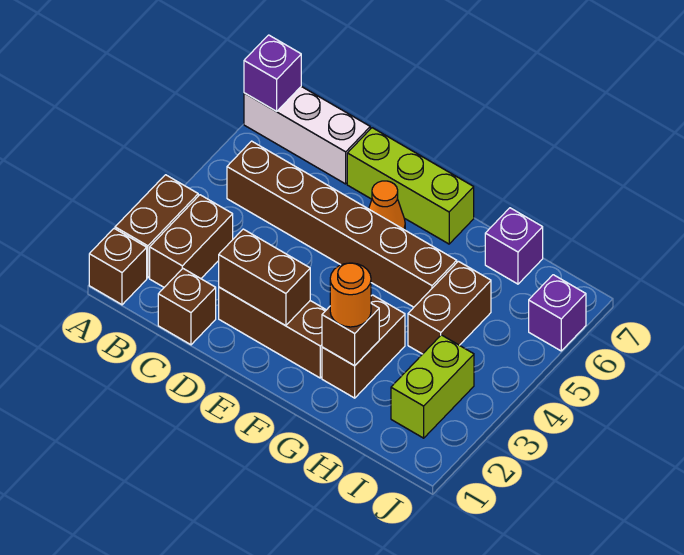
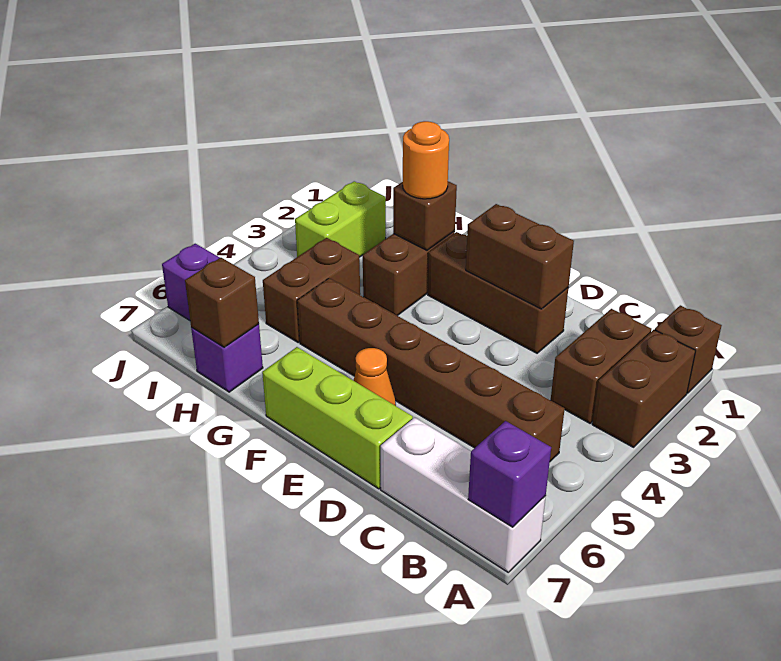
brown 1x1 brick [158,269,216,345] -> brown 1x1 brick moved to [185,258,259,347]

